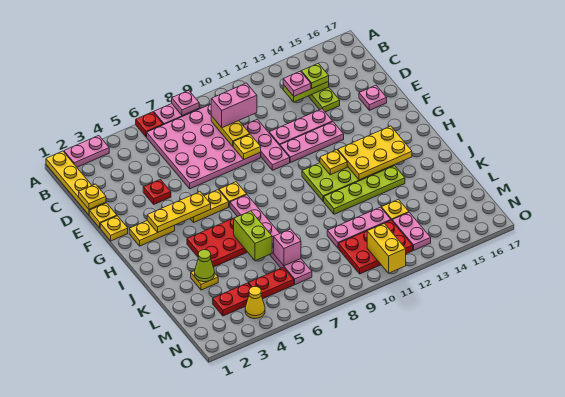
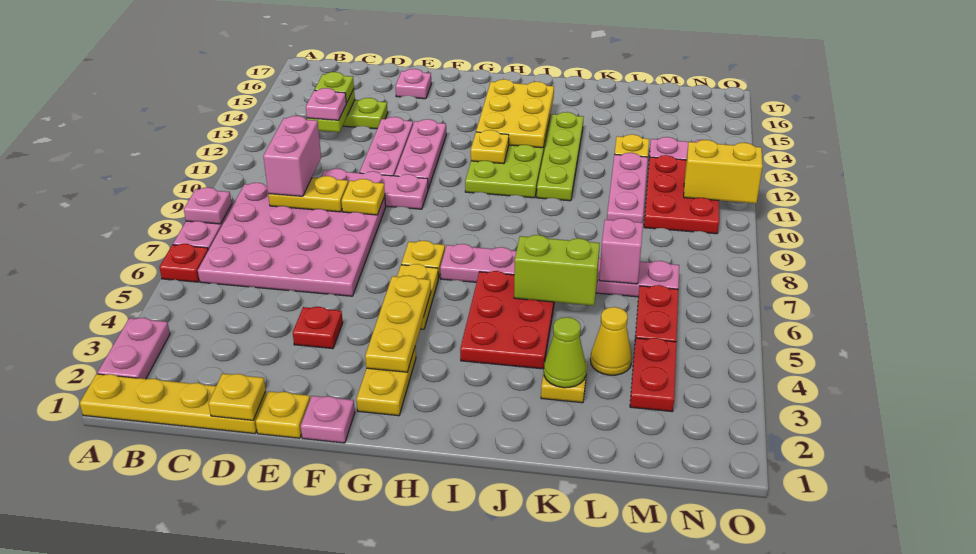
yellow 1x1 plate [100,216,128,241] -> pink 1x1 plate [301,396,355,443]
yellow 1x1 cone [245,287,265,319] -> yellow 1x1 cone moved to [590,307,632,375]

